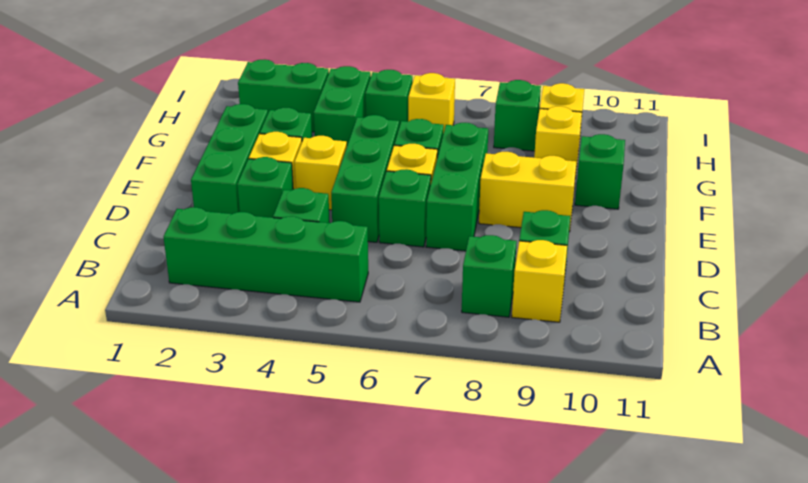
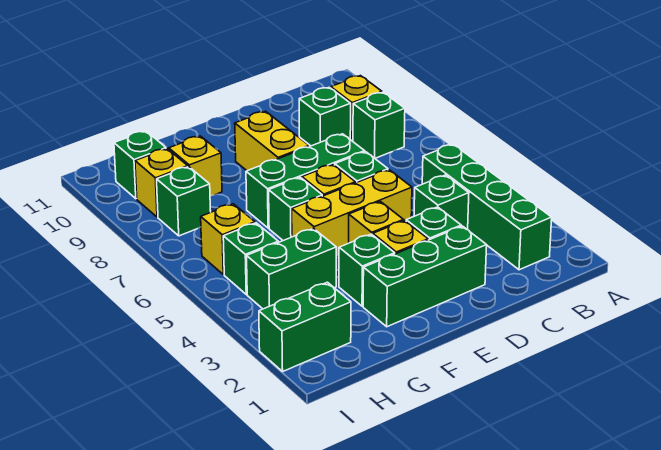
green 1x3 brick [331,115,399,242] -> yellow 1x3 brick [292,170,412,257]
green 1x1 brick [575,134,625,209] -> green 1x1 brick moved to [114,131,166,199]
green 1x2 brick [238,59,329,132] -> green 1x2 brick turned to [259,282,351,371]

